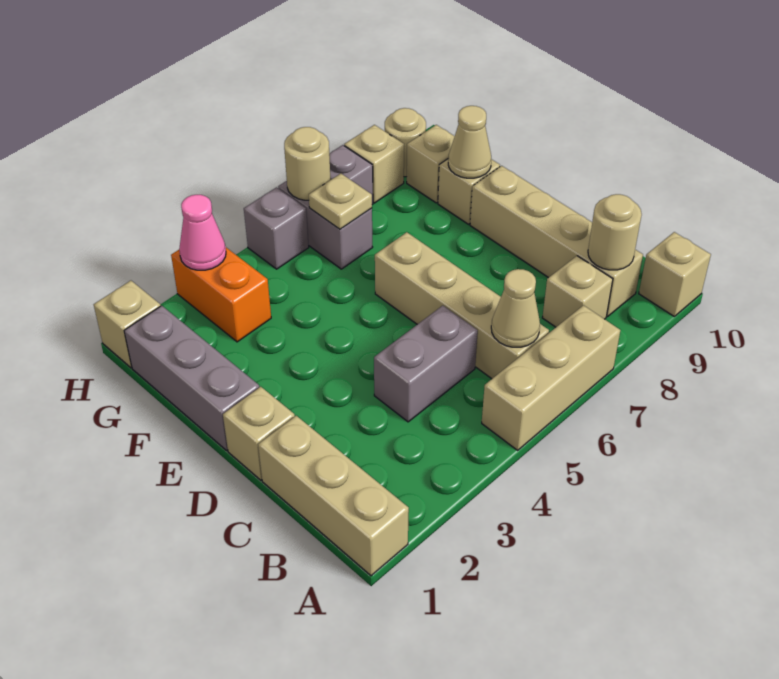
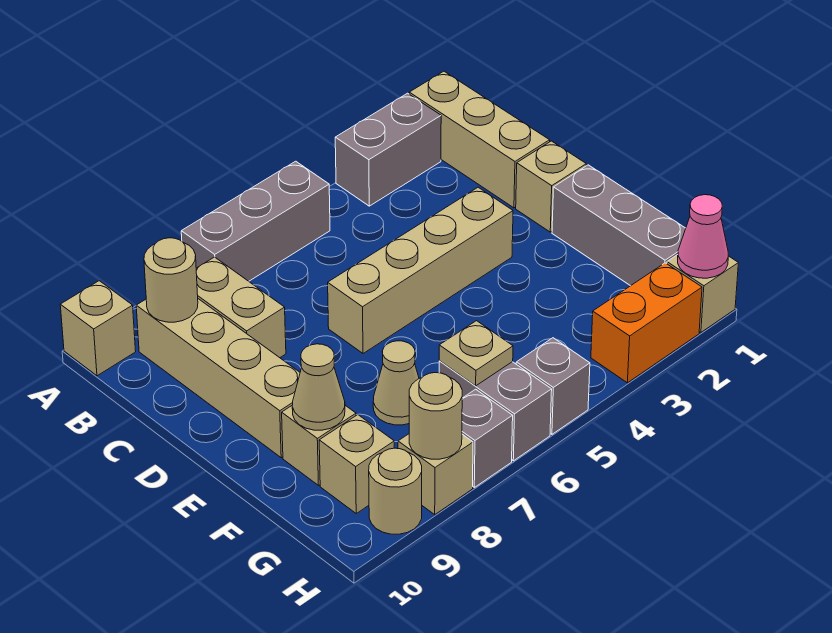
tan 1x3 brick [482,305,621,450] -> grey 1x3 brick [181,161,330,281]
tan 1x4 brick [375,232,549,379] -> tan 1x4 brick turned to [328,187,513,353]
tan 1x1 cone [491,269,540,347] -> tan 1x1 cone moved to [373,341,419,425]
tan 1x1 brick [542,256,613,327] -> tan 1x2 brick [196,257,286,358]
grey 1x2 brick [374,306,478,422] -> grey 1x2 brick moved to [335,93,441,206]
orange 1x2 brick [171,248,271,342] -> orange 1x2 brick turned to [591,263,702,383]
pink 1x1 cone [179,195,226,270] -> pink 1x1 cone moved to [678,195,728,278]
tan 1x1 round brick [284,127,330,200] -> tan 1x1 round brick moved to [409,373,462,459]

